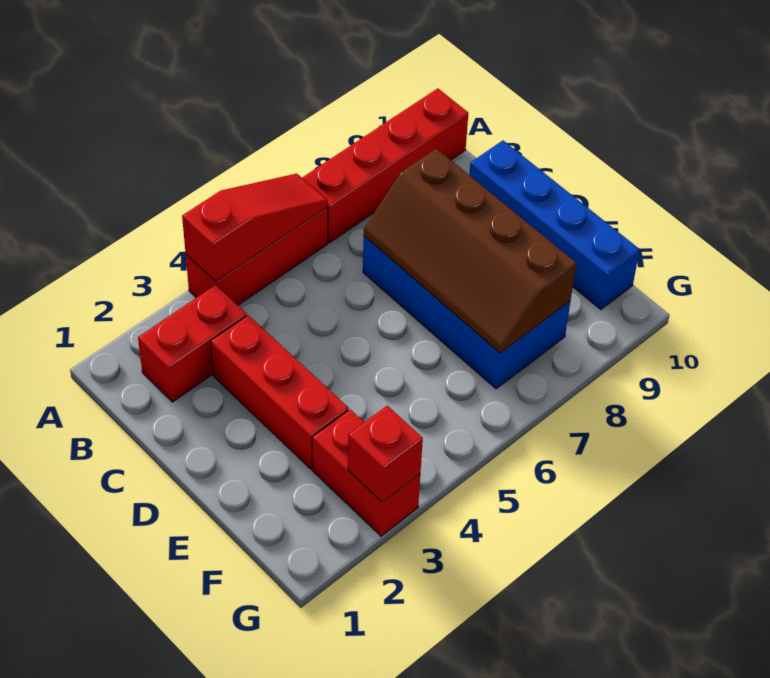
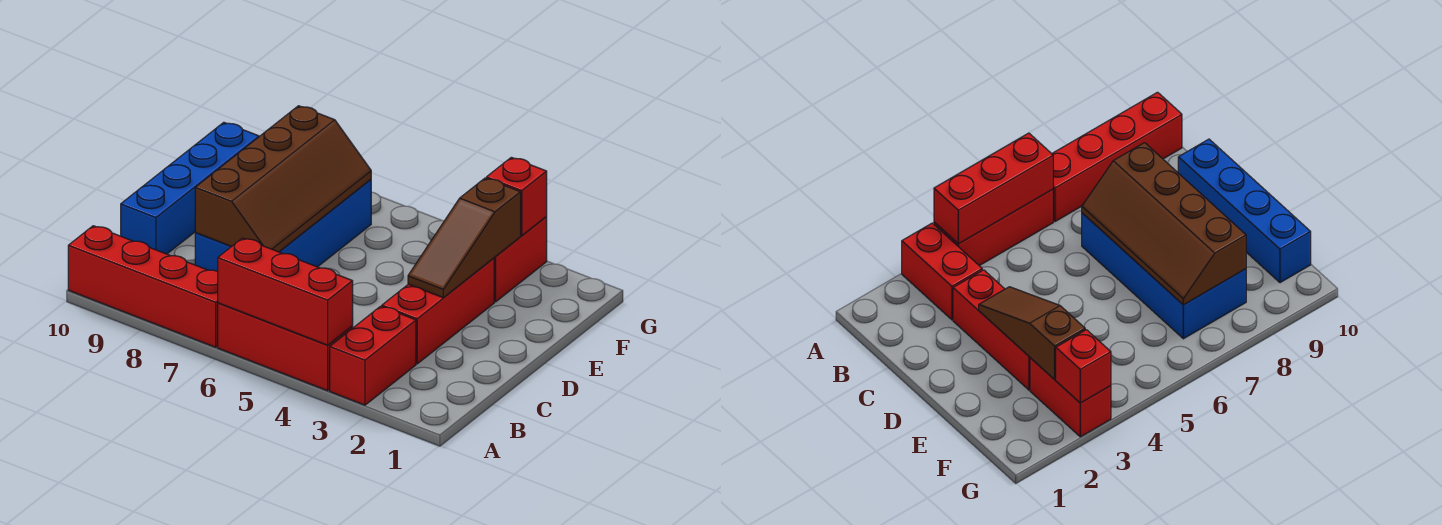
red 1x3 slope [182,174,328,282] -> red 1x3 brick [218,238,353,345]
red 1x2 brick [138,285,247,402] -> red 1x2 brick turned to [330,306,416,405]
none -> brown 1x3 slope [408,178,521,298]

